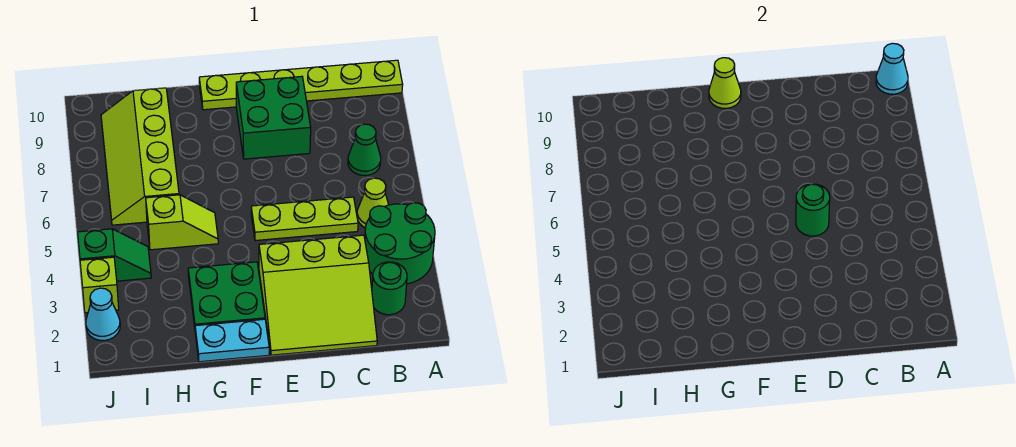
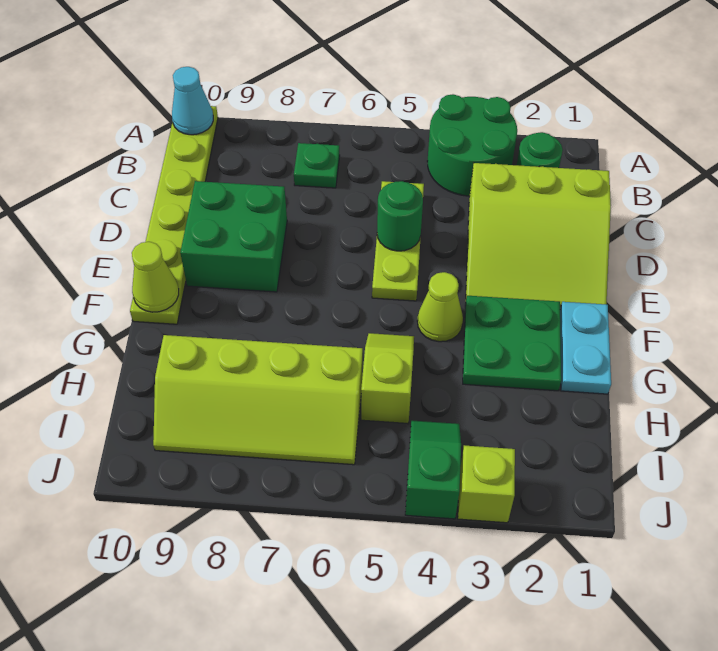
lime 1x1 cone [357,178,389,228] -> lime 1x1 cone moved to [417,272,463,342]
green 1x1 cone [348,124,381,176] -> green 1x1 plate [294,143,340,188]
lime 3x3 slope [259,235,377,355] -> lime 3x3 slope turned to [466,163,611,308]
cyan 1x1 cone [86,288,120,341] -> none

